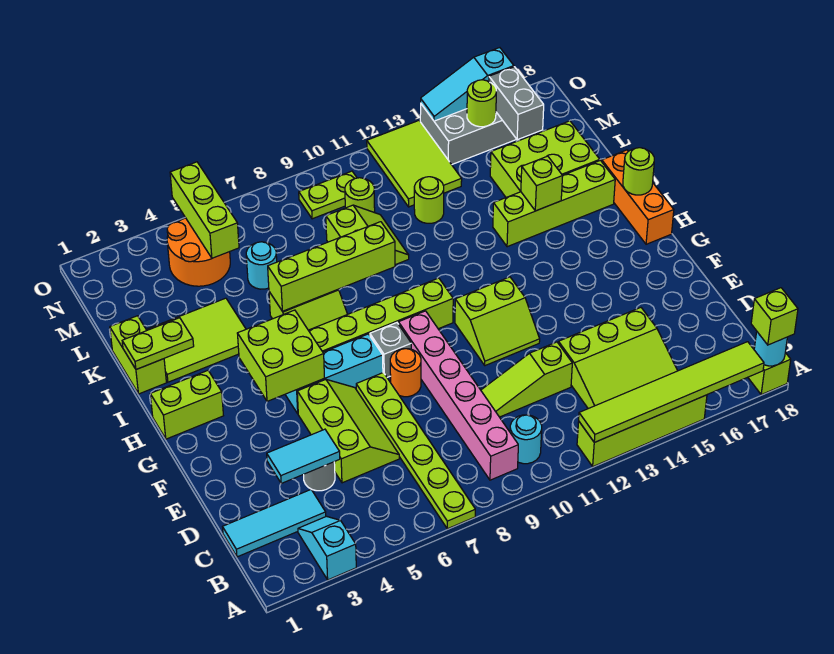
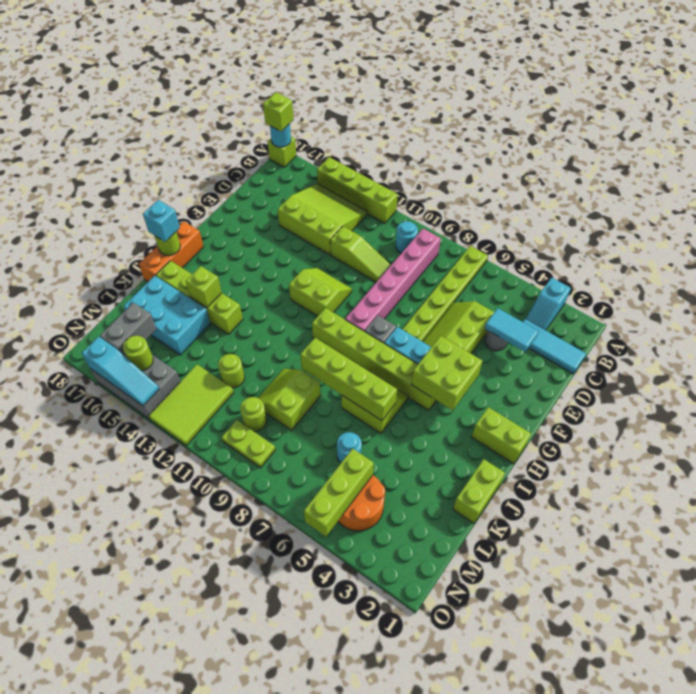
lime 1x6 tile [579,342,764,442] -> none
orange 1x1 round brick [390,349,421,397] -> none
none -> cyan 1x1 brick [143,200,180,242]
lime 1x2 plate [122,318,194,369] -> none
lime 2x3 tile [146,298,246,382] -> none
lime 2x3 brick [490,121,600,197] -> cyan 2x3 brick [124,276,210,355]

